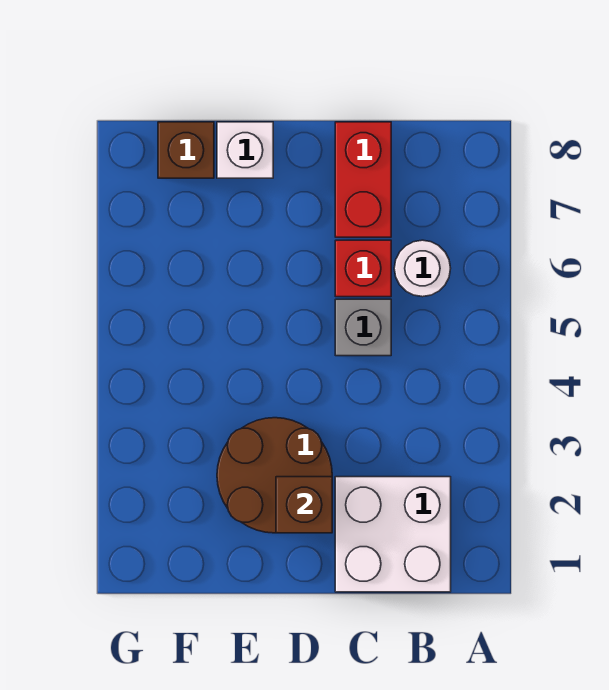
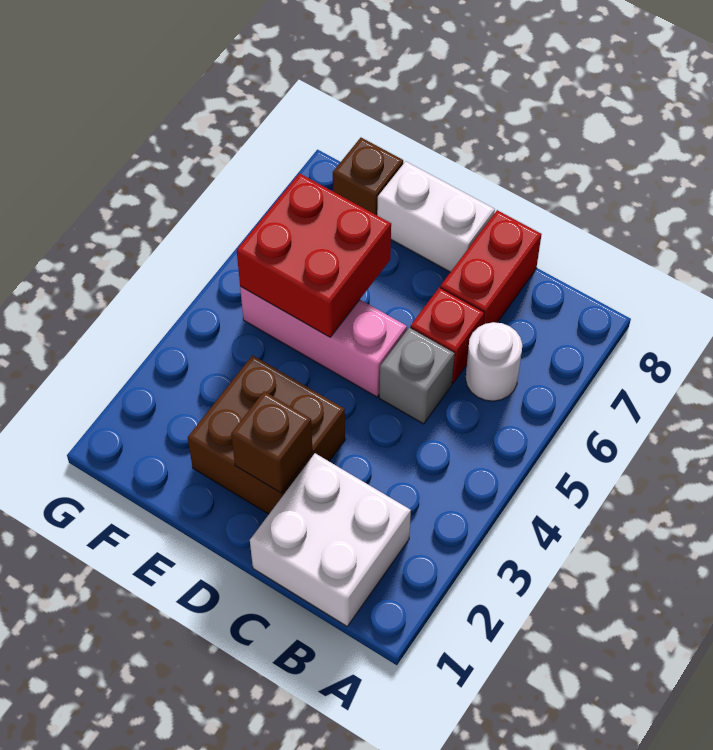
brown 2x2 round brick [217,418,332,533] -> brown 2x2 brick [188,355,345,514]
none -> pink 1x3 brick [240,286,407,397]
none -> red 2x2 brick [237,173,391,337]
white 1x1 brick [217,122,273,178] -> white 1x2 brick [377,161,495,272]

